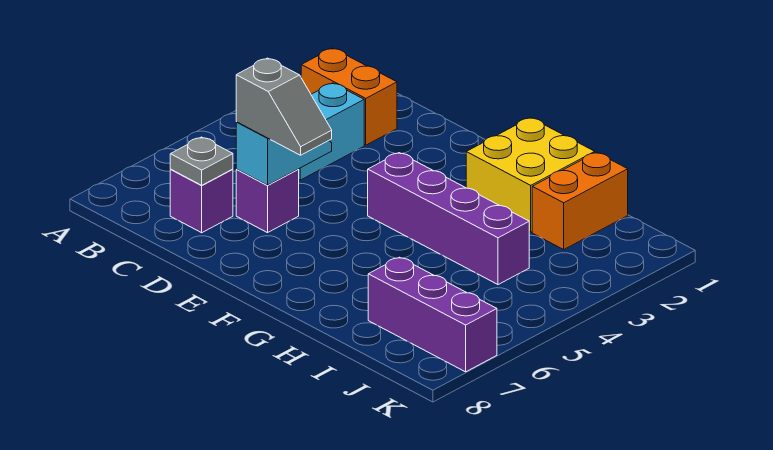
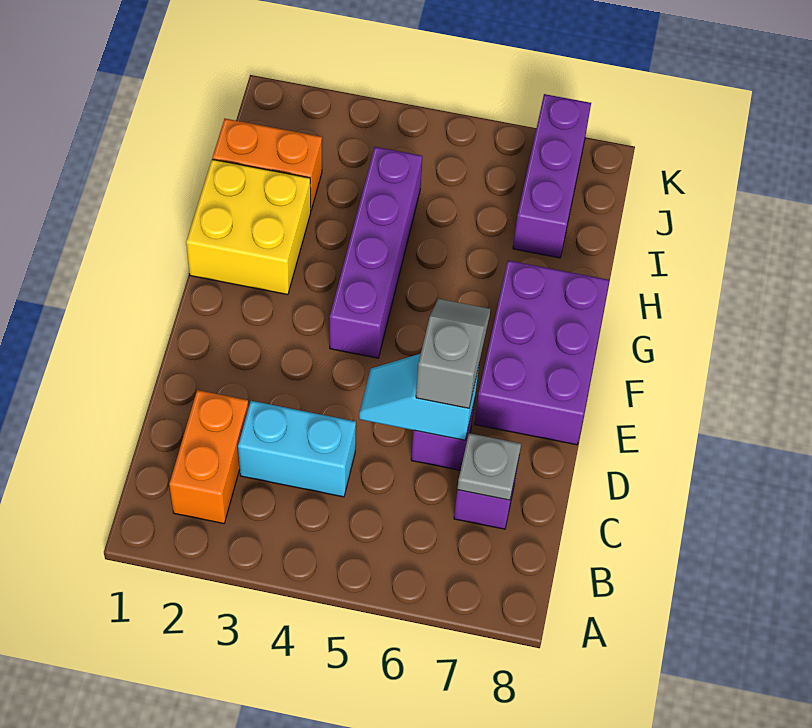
none -> purple 2x3 brick [475,260,609,445]

